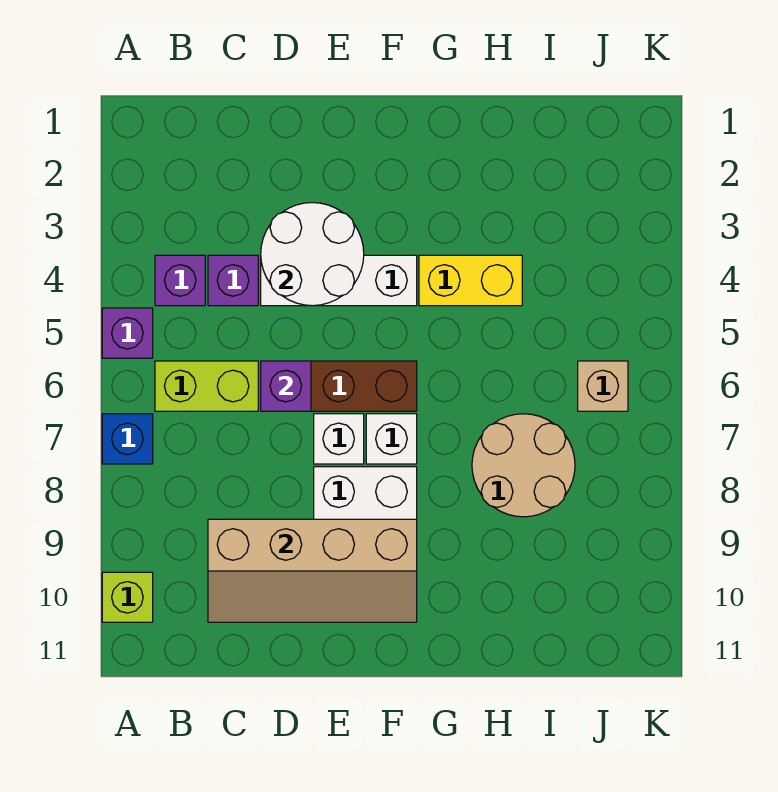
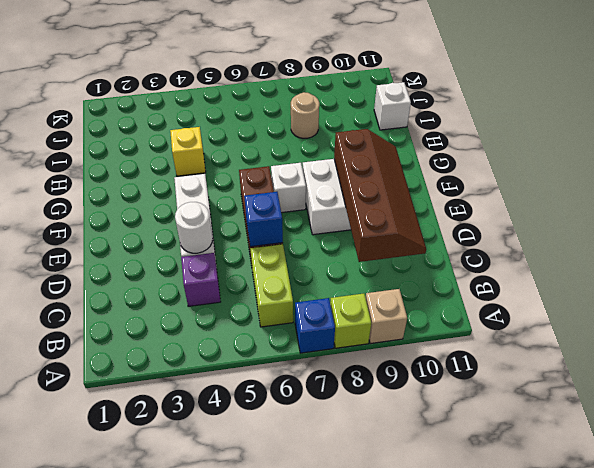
purple 1x1 brick [102,308,153,358] -> none
lime 1x1 brick [102,572,153,622] -> lime 1x1 brick moved to [330,294,371,348]
purple 1x1 brick [155,255,205,306] -> none
tan 2x4 slope [208,519,417,622] -> brown 2x4 slope [334,129,426,262]
white 2x2 round brick [261,203,364,306] -> white 1x1 round brick [175,202,213,253]
purple 1x1 brick [261,361,311,411] -> blue 1x1 brick [244,192,283,247]
white 1x1 brick [314,414,364,464] -> white 1x1 brick moved to [374,82,411,130]
yellow 1x2 brick [419,255,522,306] -> yellow 1x1 brick [170,127,206,176]
tan 2x2 round brick [472,414,575,517] -> tan 1x1 round brick [291,92,319,138]
tan 1x1 brick [578,361,628,411] -> tan 1x1 brick moved to [366,289,407,344]

